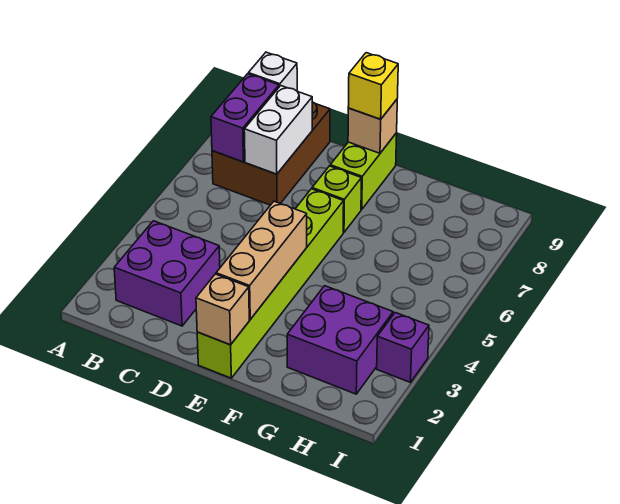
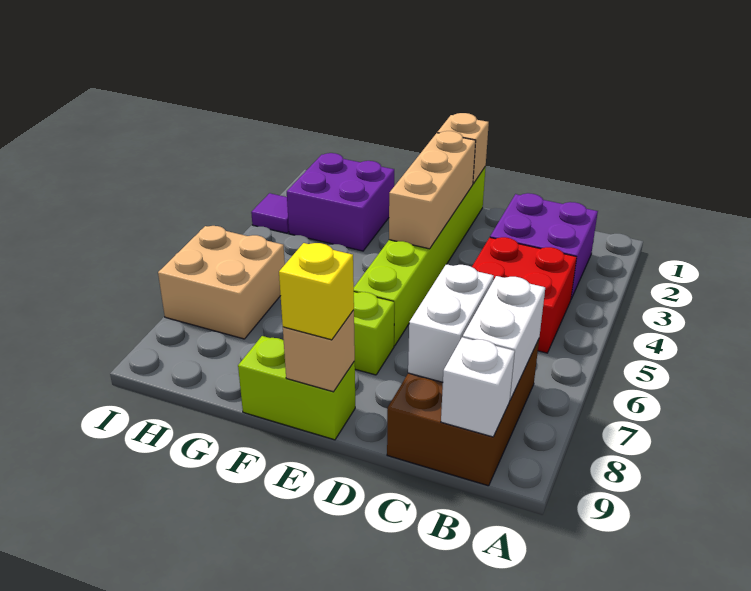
none -> red 2x2 brick [472,237,577,353]
purple 1x2 brick [211,74,279,162] -> white 1x2 brick [463,276,545,400]
lime 1x2 brick [330,133,397,209] -> lime 1x2 brick turned to [238,336,355,440]
none -> tan 2x2 brick [158,226,285,339]
purple 1x1 brick [377,313,429,382] -> purple 1x1 tile [251,193,289,233]

